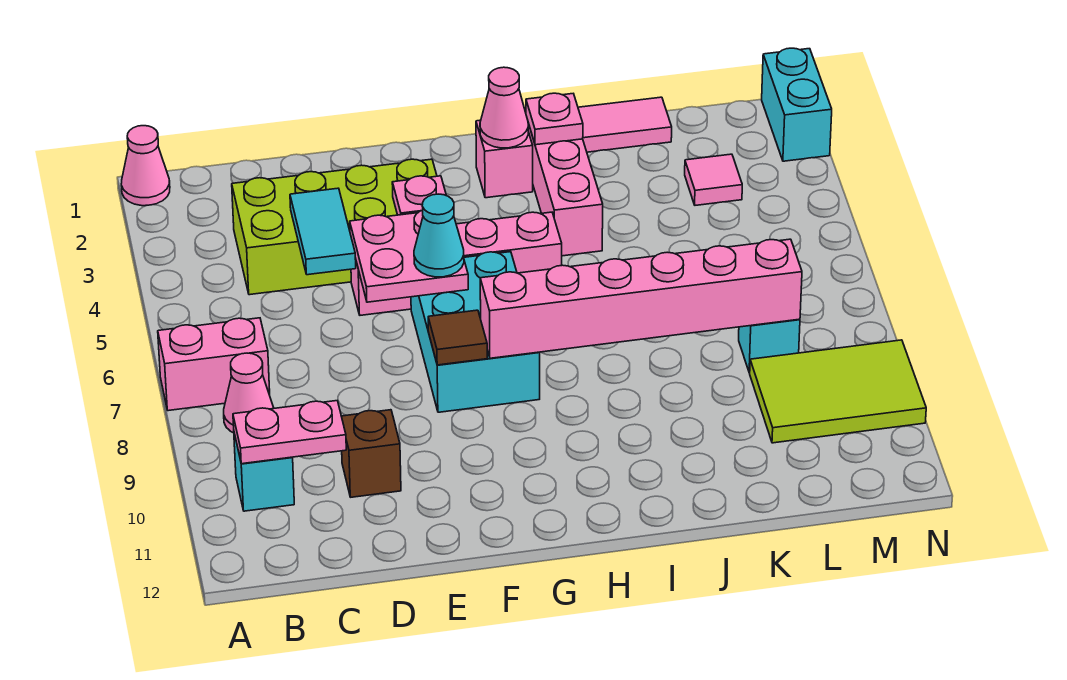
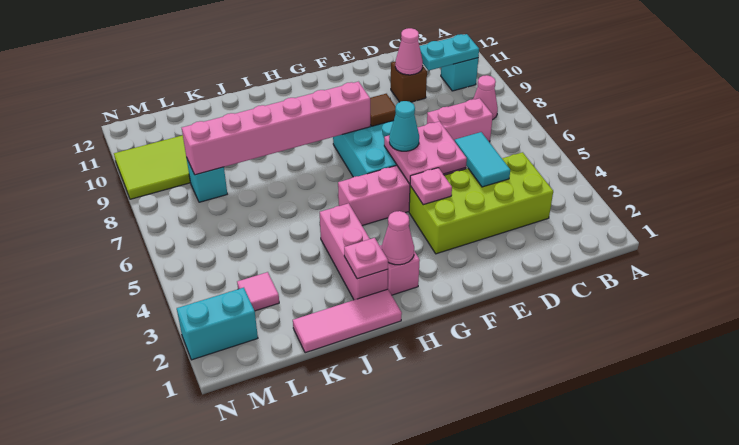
pink 1x1 cone [121,126,170,206] -> pink 1x1 cone moved to [395,28,423,75]
pink 1x2 brick [158,318,270,411] -> pink 1x2 brick moved to [427,98,493,142]
pink 1x2 plate [233,401,346,464] -> cyan 1x2 plate [420,34,479,71]
cyan 1x2 brick [762,48,832,161] -> cyan 1x2 brick turned to [177,288,258,360]

